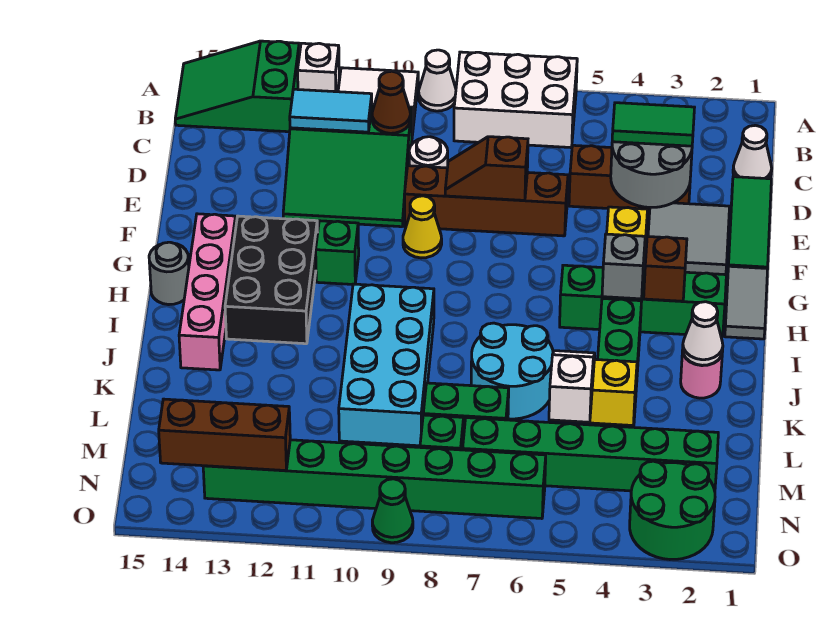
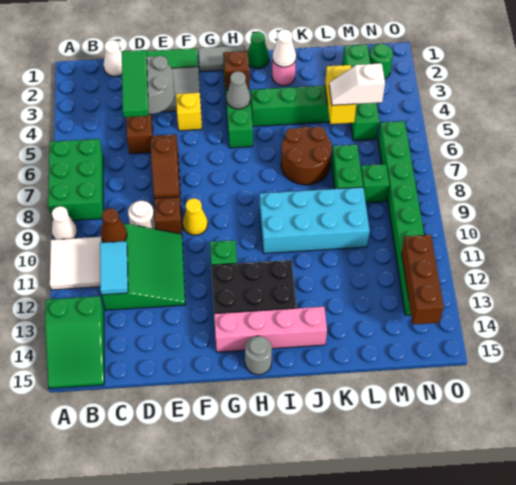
white 2x3 brick [454,52,577,148] -> green 2x3 brick [48,139,103,221]
white 1x1 brick [298,43,339,92] -> none
green 1x2 tile [612,103,695,146] -> green 1x3 tile [122,50,148,117]
grey 1x1 brick [602,234,645,299] -> grey 1x1 cone [226,71,250,109]
cyan 2x2 round brick [471,323,553,419] -> brown 2x2 round brick [281,127,332,185]
green 1x6 brick [463,418,718,491] -> green 1x4 brick [343,45,379,141]
green 2x2 round brick [630,461,715,560] -> green 1x1 round brick [369,44,393,79]
green 1x1 cone [372,479,413,543] -> green 1x1 cone moved to [248,32,269,68]

